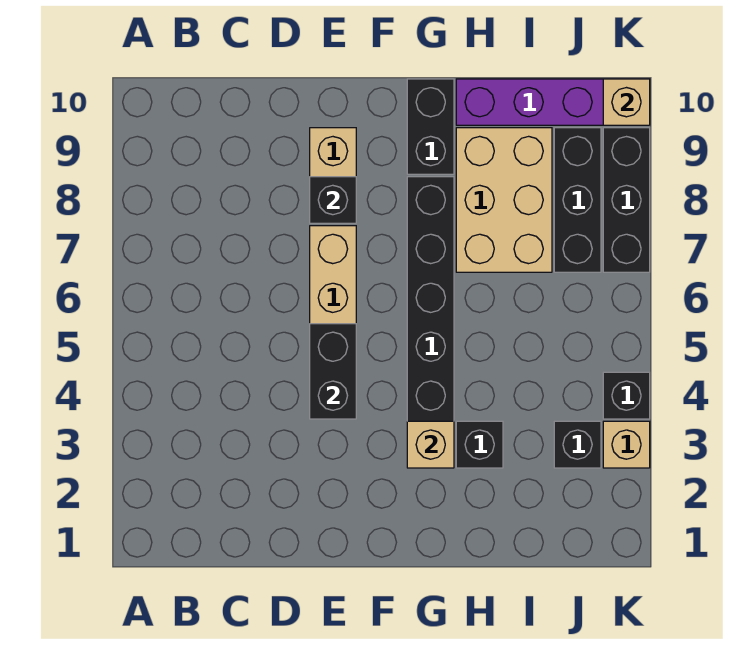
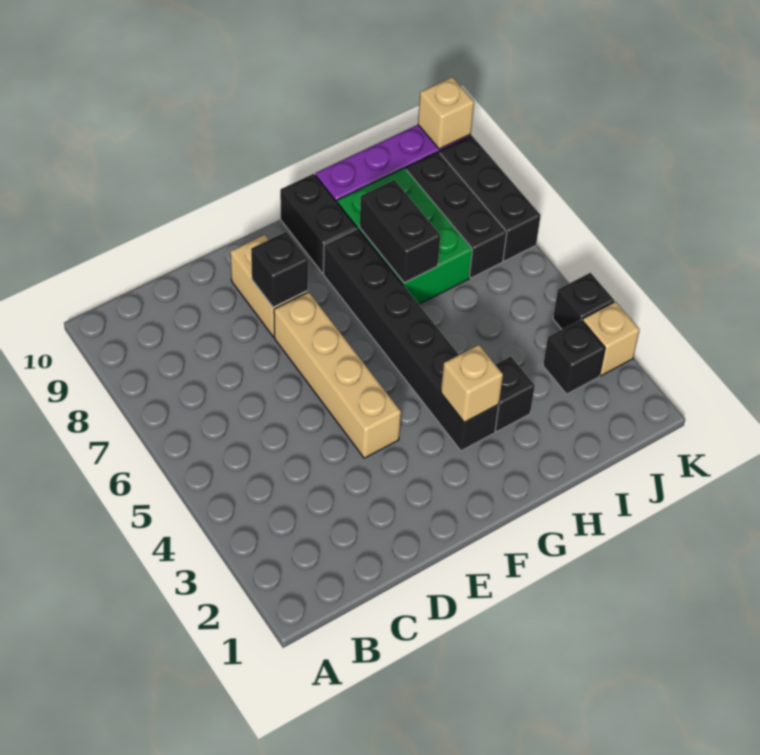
black 1x2 brick [310,324,356,419] -> black 1x2 brick moved to [360,180,440,283]
tan 2x3 brick [456,128,552,272] -> green 2x3 brick [337,168,472,304]

